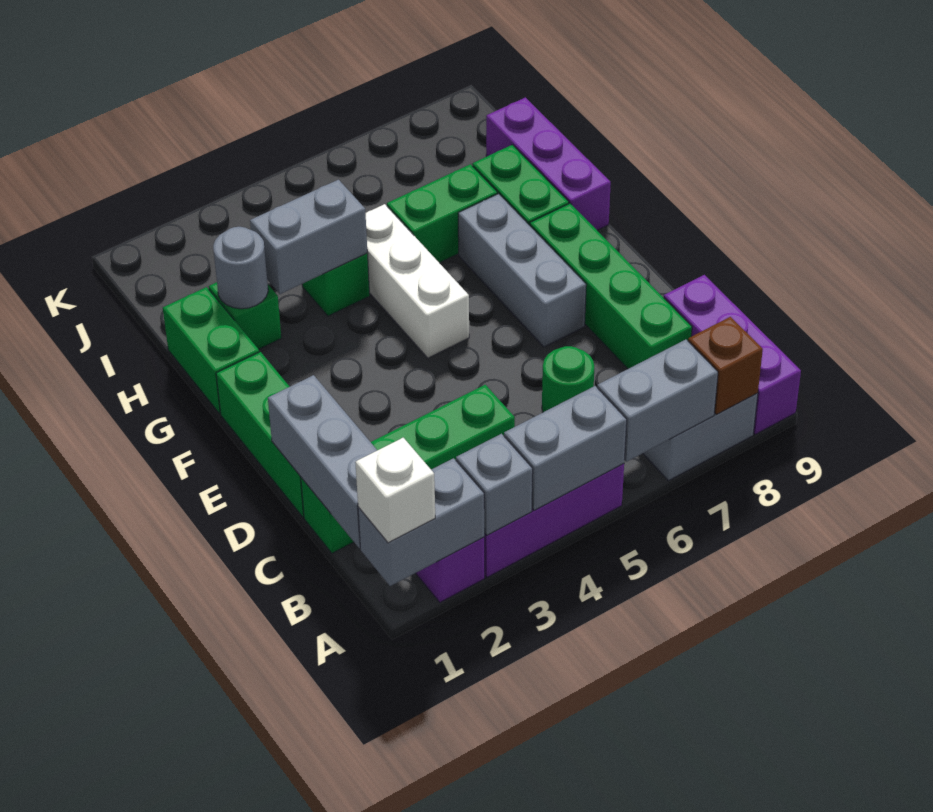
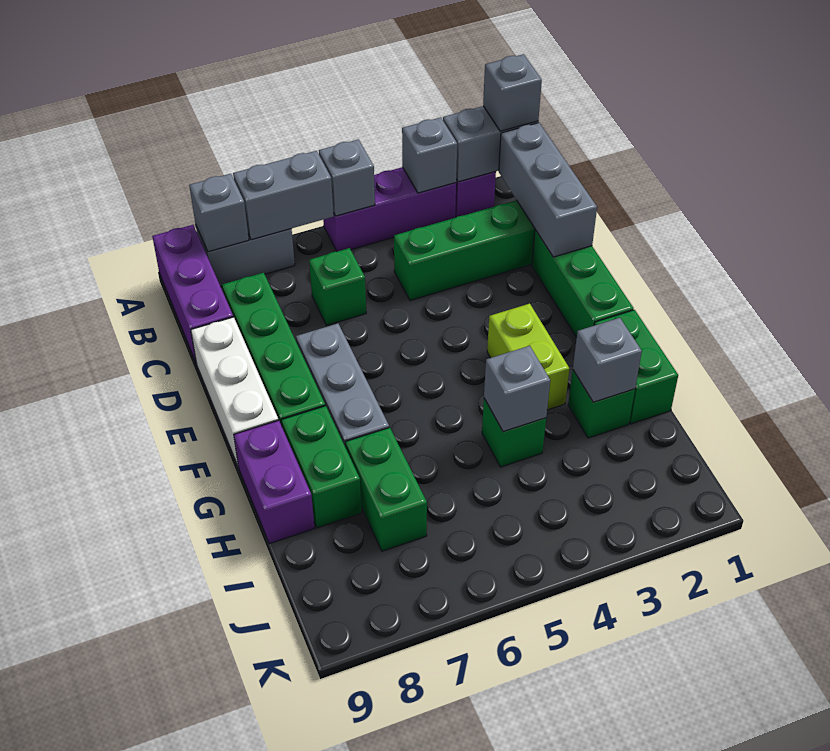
white 1x1 brick [355,438,435,543] -> grey 1x1 brick [483,54,542,131]
grey 1x2 brick [504,386,627,511] -> grey 1x1 brick [319,139,375,216]
brown 1x1 brick [688,317,763,414] -> grey 1x1 brick [189,174,249,252]
green 1x1 round brick [542,346,594,412] -> green 1x1 brick [309,248,366,325]
none -> lime 1x2 brick [487,303,569,410]
white 1x3 brick [366,204,469,358] -> white 1x3 brick moved to [191,317,278,467]
purple 1x3 brick [486,97,611,230] -> purple 1x2 brick [234,420,315,544]
grey 1x1 round brick [213,227,268,309] -> grey 1x1 brick [573,318,642,402]
grey 1x2 brick [250,180,367,294] -> grey 1x1 brick [484,346,550,432]
green 1x2 brick [387,164,497,263] -> green 1x2 brick turned to [345,428,427,551]

